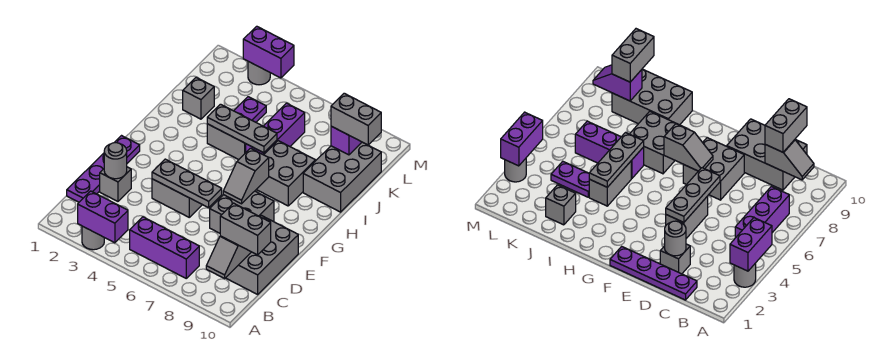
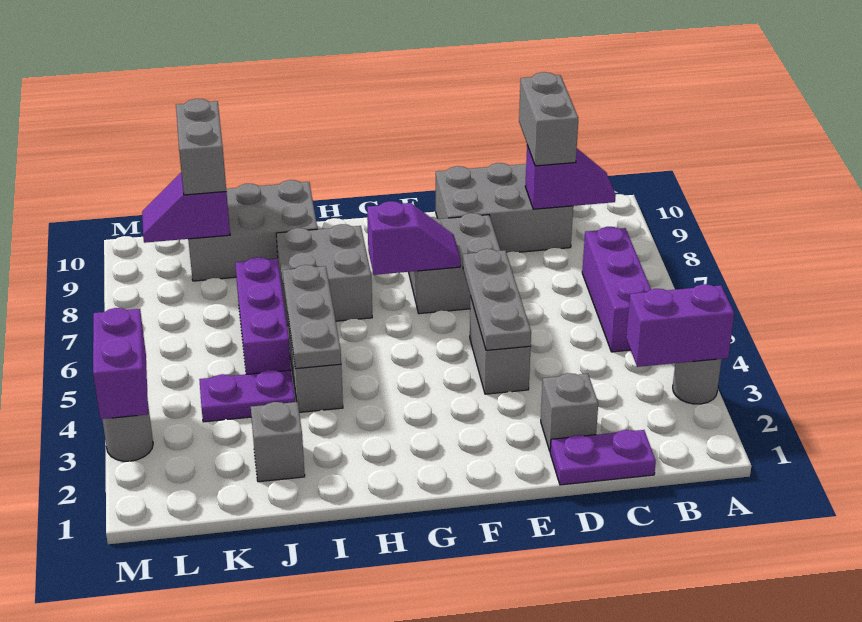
purple 1x2 brick [78,191,128,243] -> purple 1x2 brick turned to [626,284,734,367]
grey 1x2 slope [206,236,251,278] -> purple 1x2 slope [525,145,616,209]
purple 1x4 plate [67,136,140,202] -> purple 1x2 plate [550,430,656,485]
grey 1x1 round brick [104,143,127,179] -> none
grey 1x2 slope [223,148,269,204] -> purple 1x2 slope [367,201,461,275]
purple 1x3 brick [246,103,305,155] -> purple 1x3 brick turned to [235,257,291,374]

